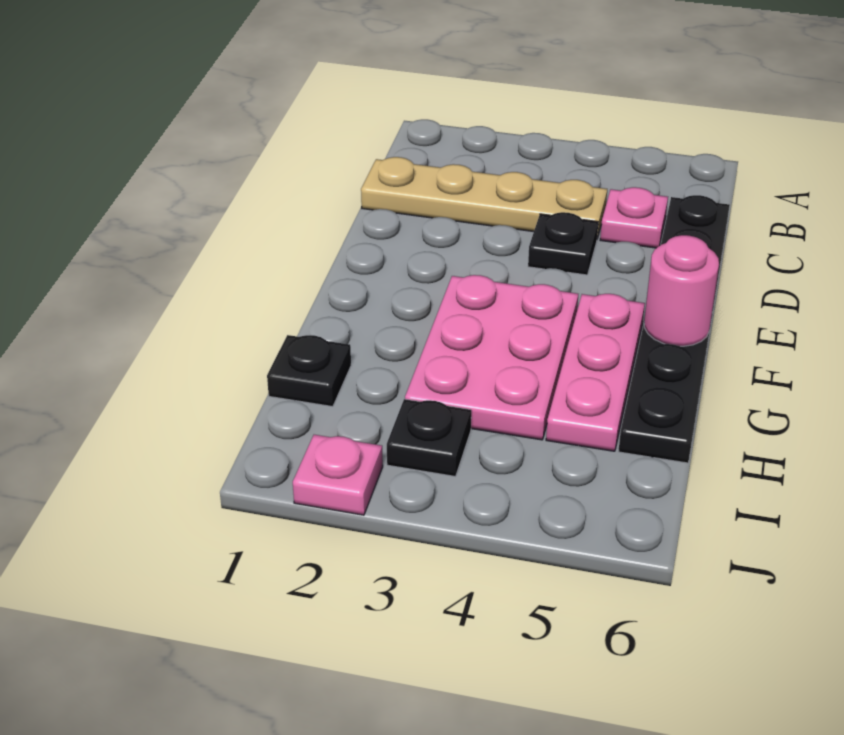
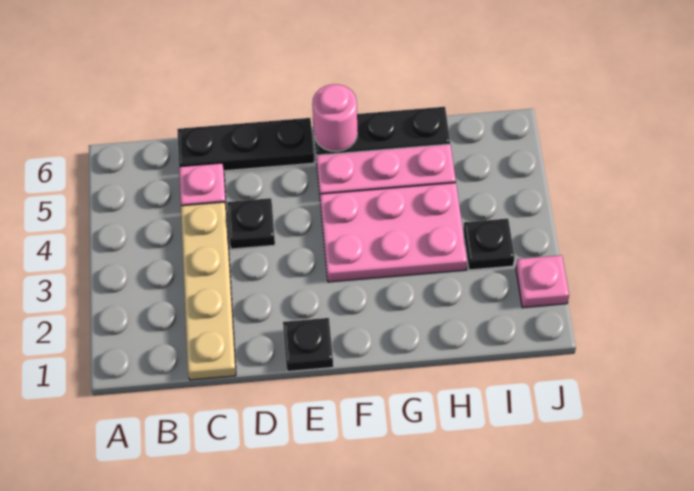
black 1x1 plate [267,335,351,407] -> black 1x1 plate moved to [283,318,333,372]

